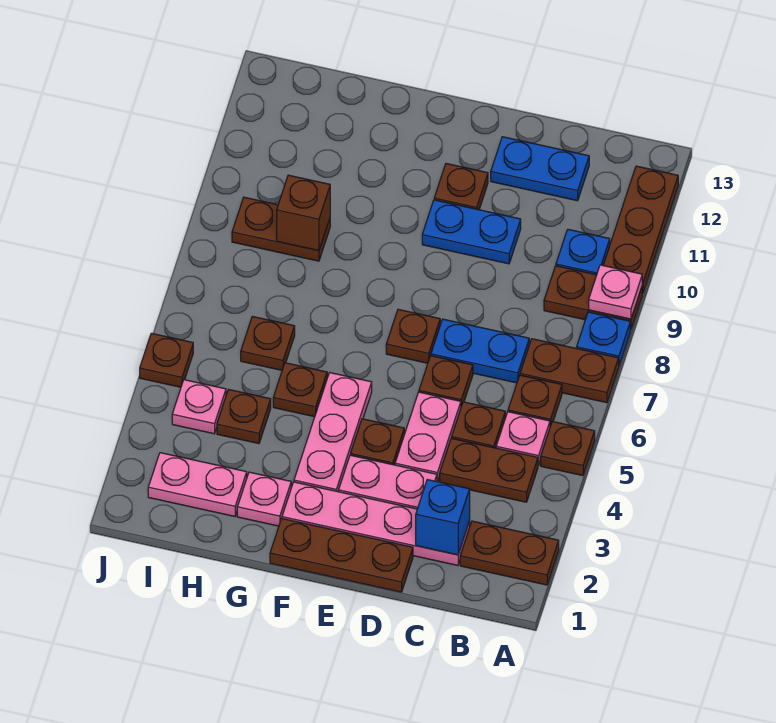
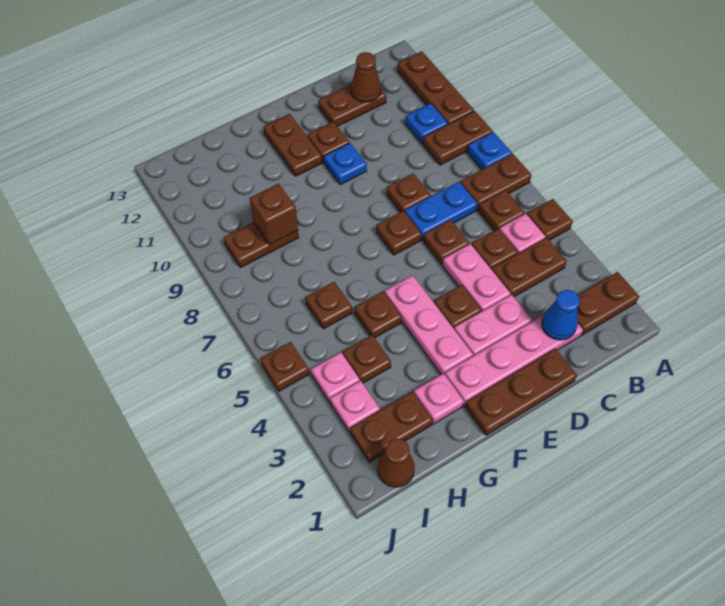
pink 1x1 plate [589,265,642,319] -> pink 1x1 plate moved to [330,381,380,432]
blue 1x1 brick [416,480,470,555] -> blue 1x1 cone [542,290,580,340]
blue 1x2 plate [491,137,589,201] -> brown 1x2 plate [318,85,386,126]
none -> brown 1x1 cone [351,52,381,102]
none -> brown 1x1 plate [386,173,431,212]
blue 1x2 plate [422,200,521,264] -> blue 1x1 plate [324,143,367,185]
none -> brown 1x2 plate [263,114,322,176]
pink 1x2 plate [148,453,247,516] -> brown 1x2 plate [350,392,433,462]
none -> brown 1x1 cone [378,439,415,487]

